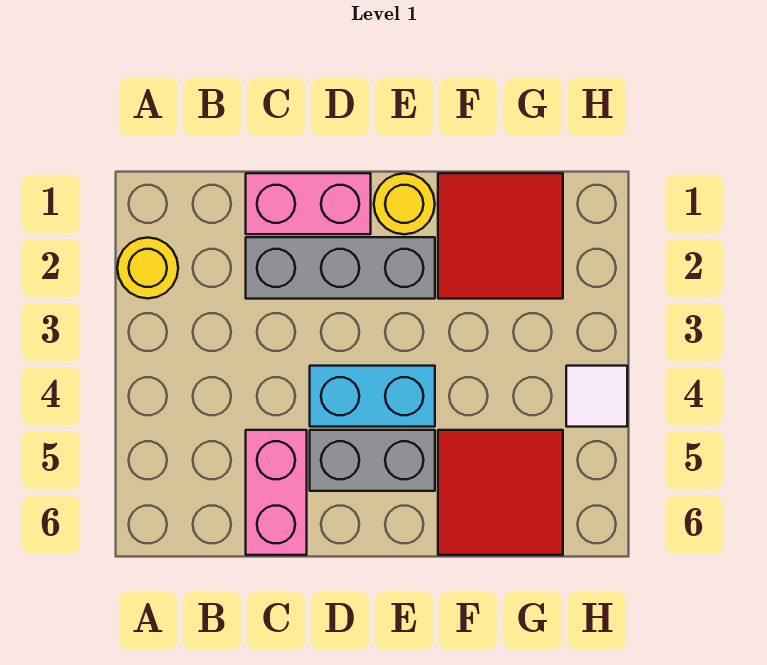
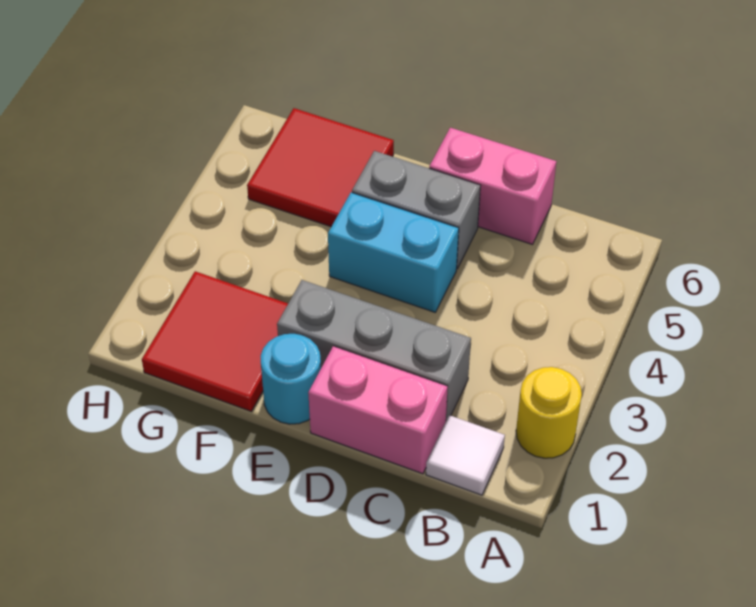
pink 1x2 brick [246,430,307,555] -> pink 1x2 brick turned to [429,128,557,245]
yellow 1x1 round brick [374,173,435,234] -> cyan 1x1 round brick [261,334,321,424]
white 1x1 tile [566,366,627,427] -> white 1x1 tile moved to [426,415,505,495]

